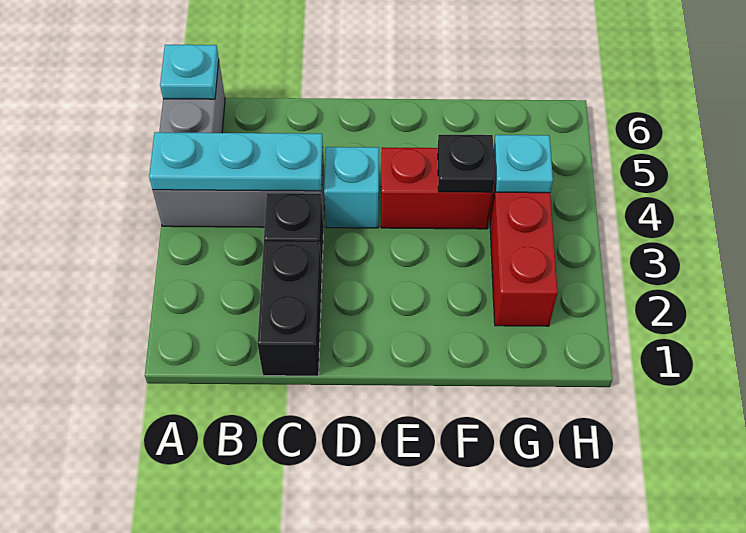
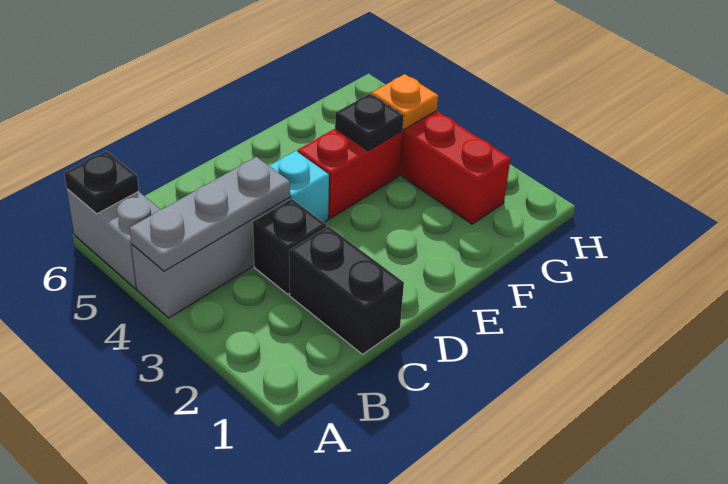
cyan 1x3 plate [149,132,323,191] -> grey 1x3 plate [129,157,290,271]
cyan 1x1 plate [160,45,219,99] -> black 1x1 plate [64,151,139,214]
cyan 1x1 plate [494,135,553,193] -> orange 1x1 plate [372,74,438,130]

